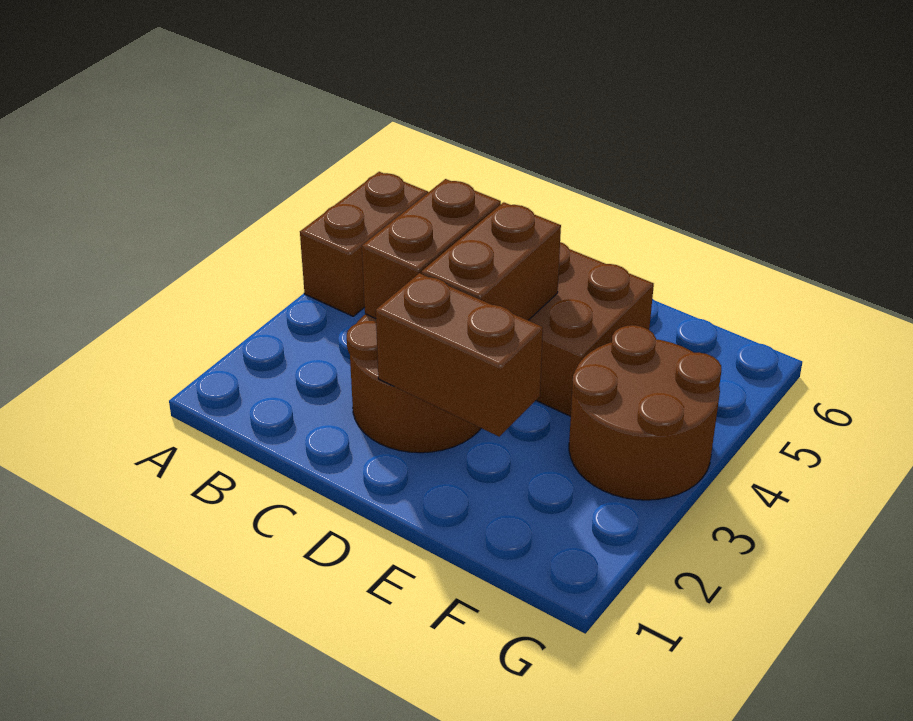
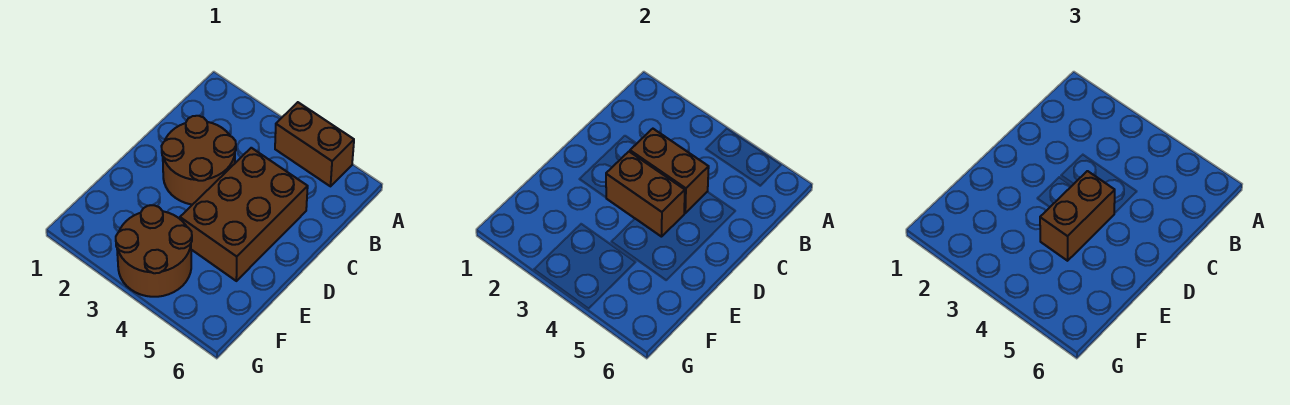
brown 1x2 brick [376,273,543,436] -> brown 1x2 brick moved to [1040,171,1115,261]

